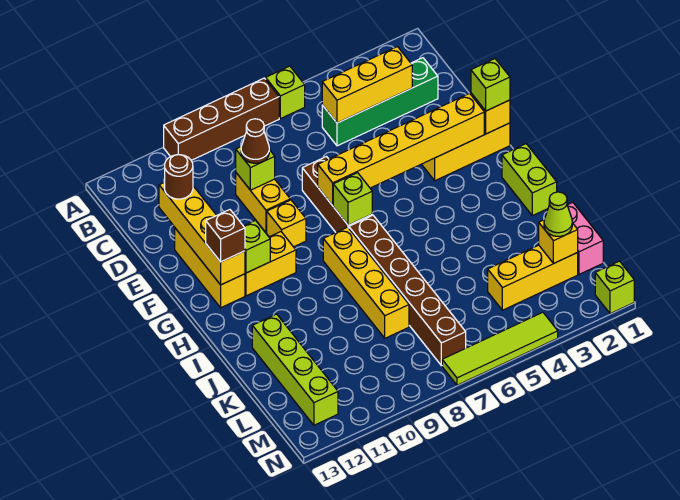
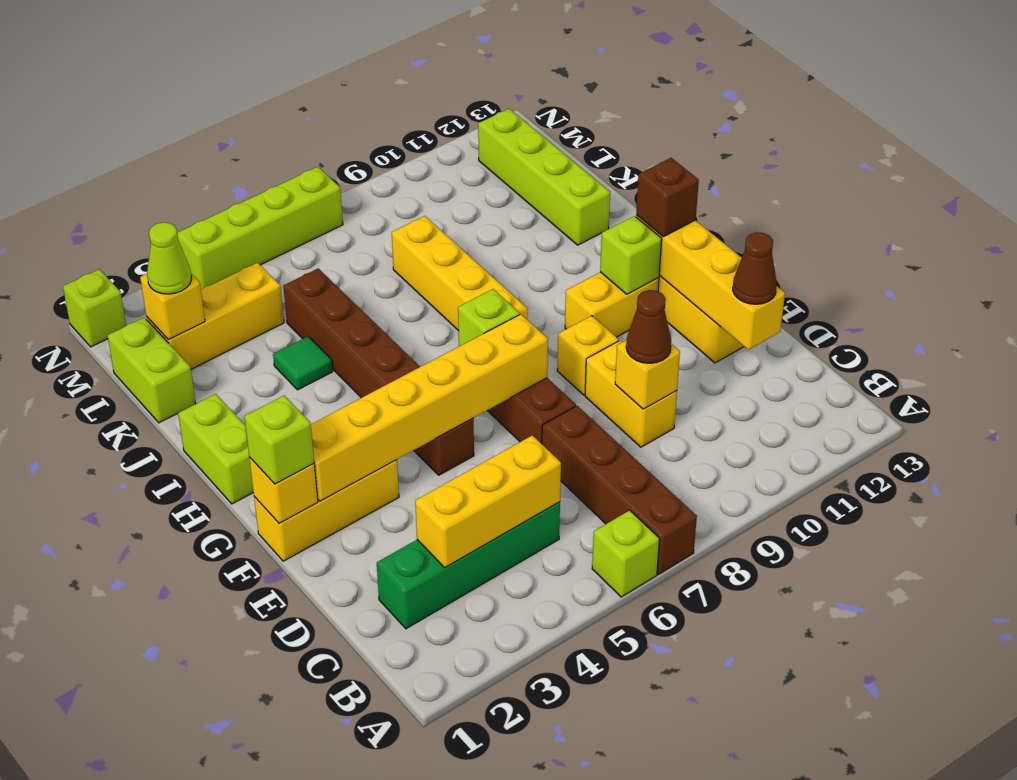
brown 1x4 brick [164,78,279,160] -> brown 1x4 brick turned to [542,406,697,574]
lime 1x1 brick [236,147,275,190] -> yellow 1x1 brick [615,340,680,409]
brown 1x1 round brick [165,155,193,199] -> brown 1x1 cone [733,232,777,304]
brown 1x6 brick [349,215,466,366] -> brown 1x6 brick moved to [283,268,474,475]
none -> green 1x1 tile [273,336,333,390]
pink 1x2 brick [567,202,603,274] -> lime 1x2 brick [107,317,196,423]
lime 1x4 tile [442,312,558,385] -> lime 1x4 brick [177,167,343,290]

